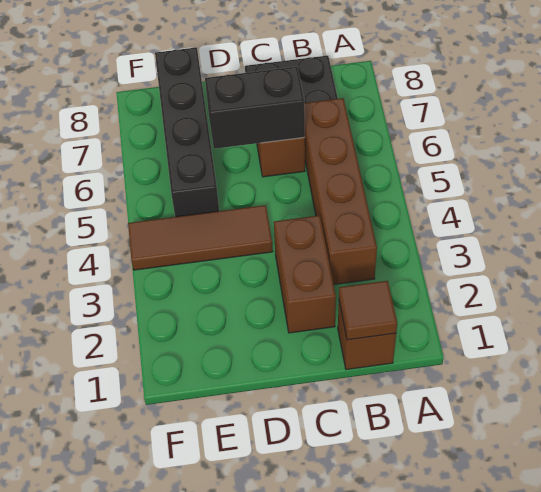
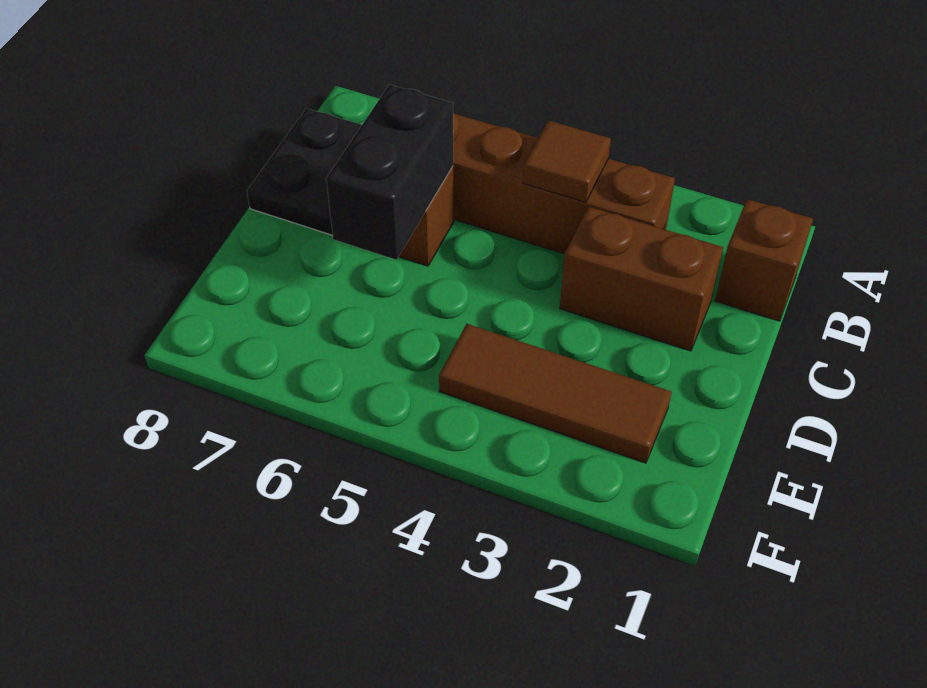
brown 1x1 tile [339,281,397,340] -> brown 1x1 tile moved to [523,120,611,202]
brown 1x3 tile [128,205,273,270] -> brown 1x3 tile turned to [439,324,671,463]
black 1x4 brick [155,47,219,217] -> none

